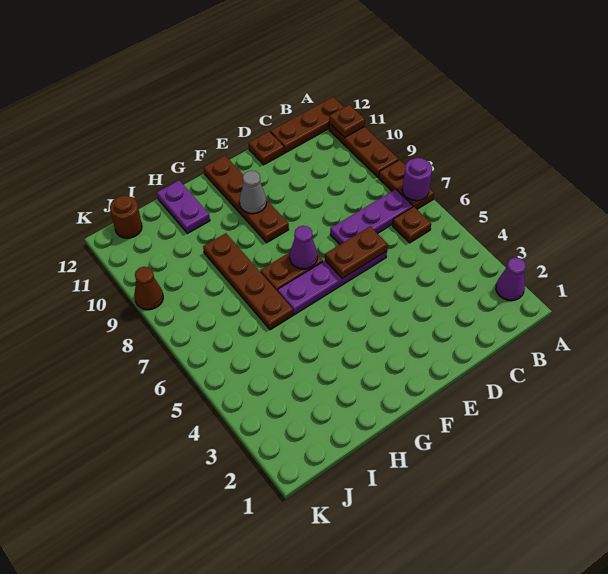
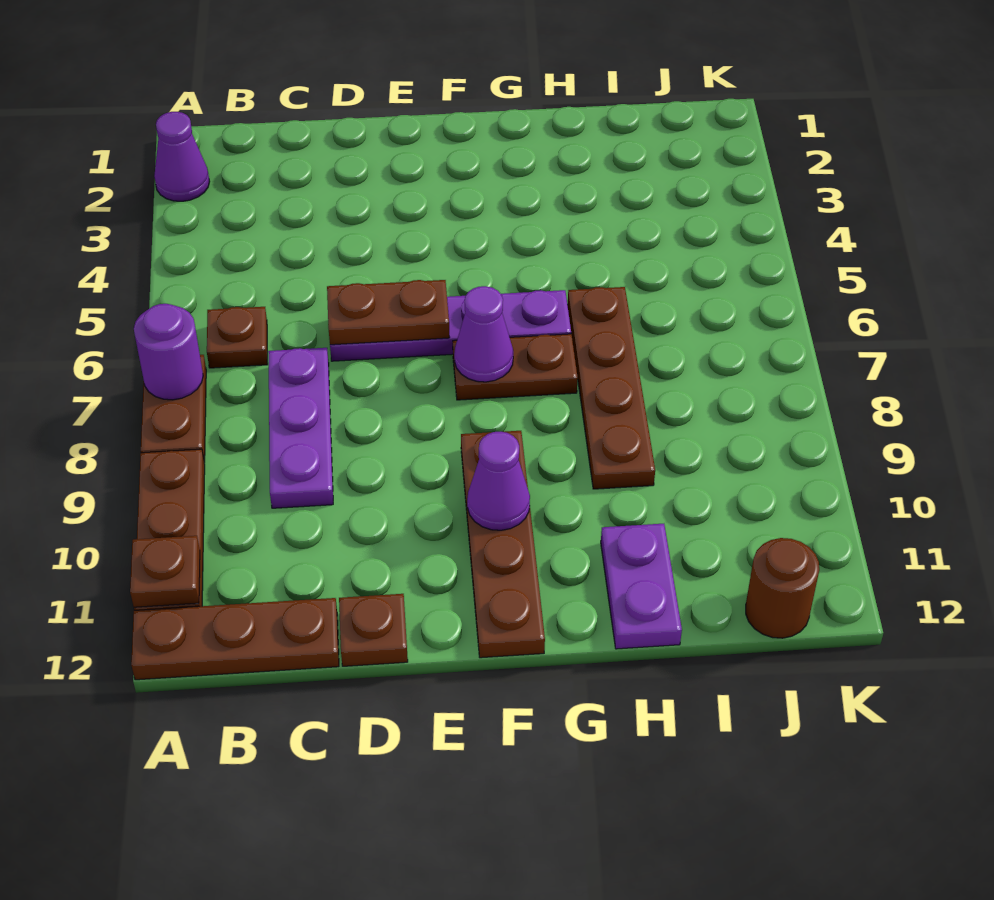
purple 1x3 plate [330,189,413,245] -> purple 1x3 plate turned to [268,348,333,508]
grey 1x1 cone [239,171,267,214] -> purple 1x1 cone [467,432,530,530]
brown 1x1 cone [134,267,163,310] -> none

